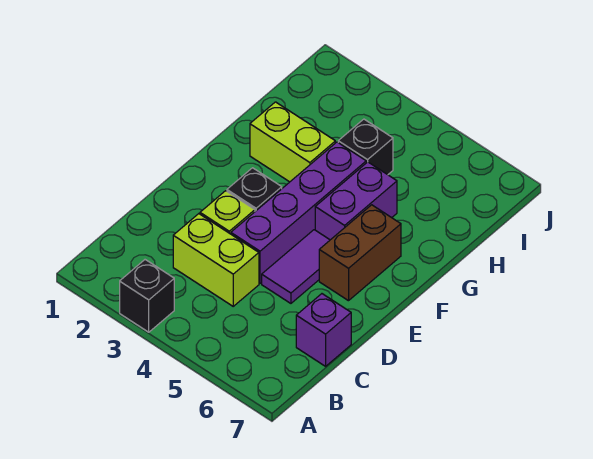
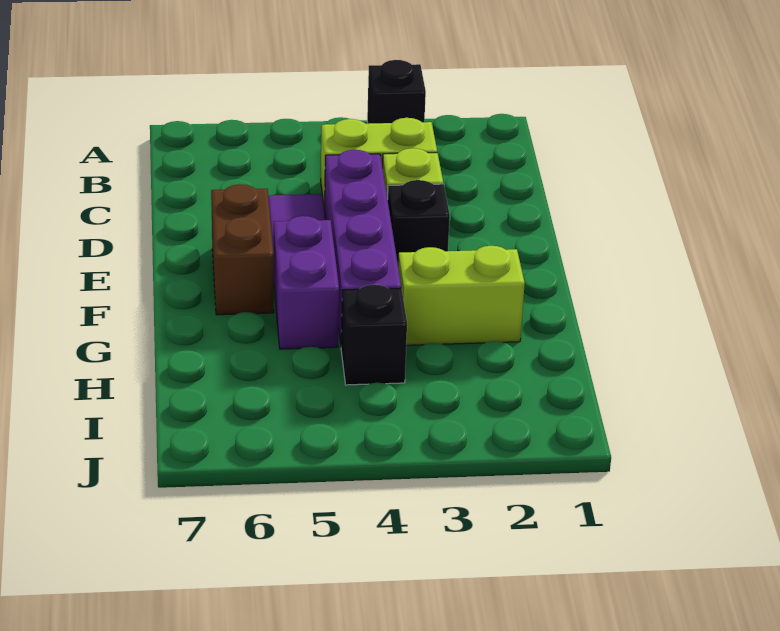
purple 1x1 brick [296,294,351,366] -> none

